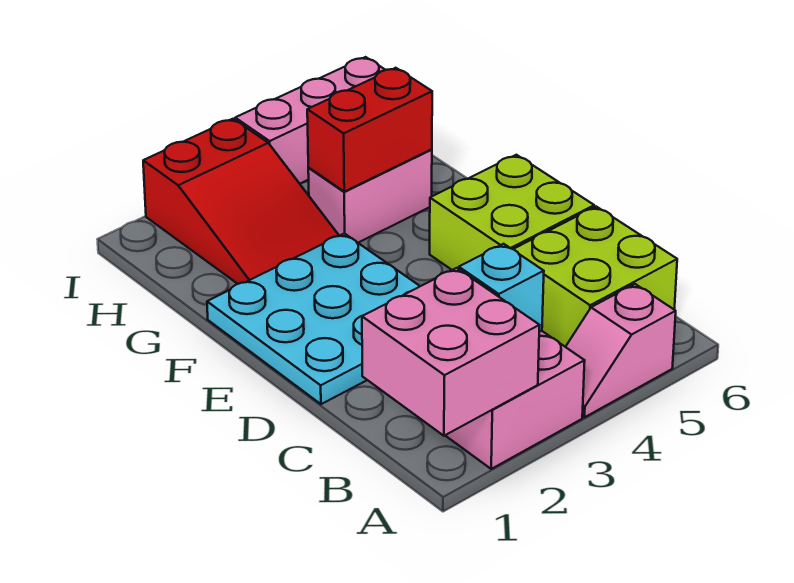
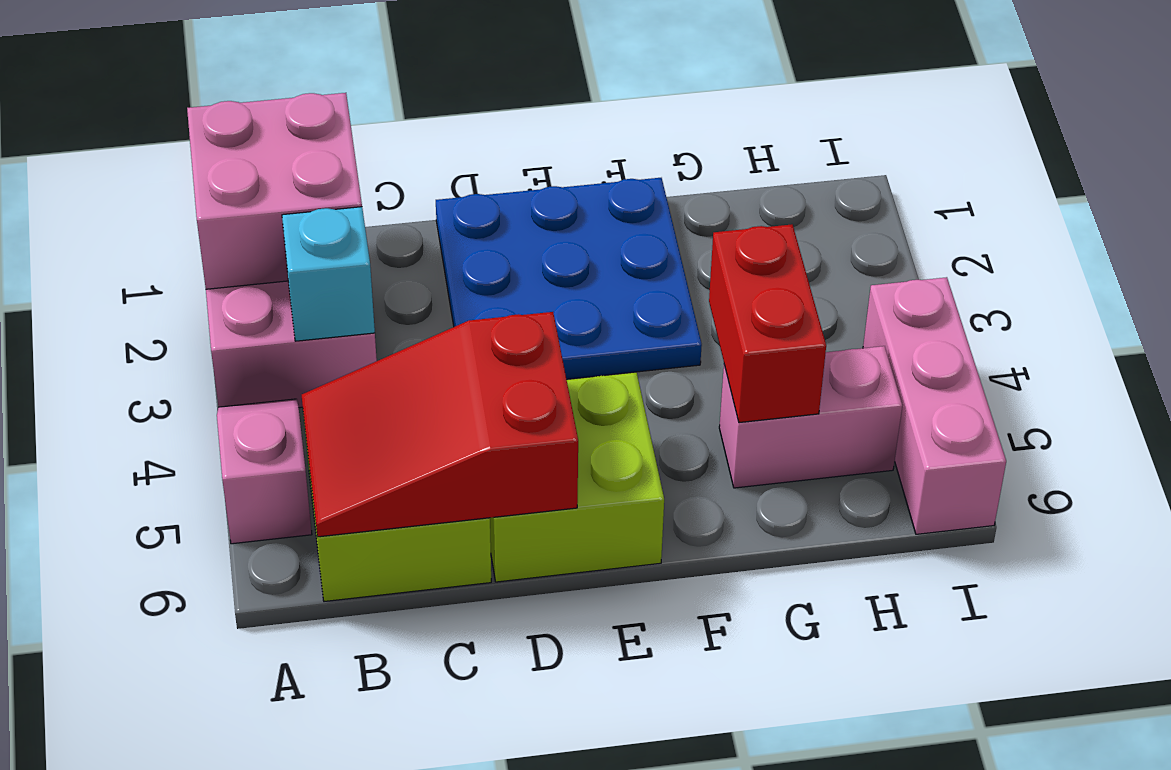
cyan 3x3 plate [207,233,420,404] -> blue 3x3 plate [436,178,702,379]
red 2x3 slope [143,119,339,284] -> red 2x3 slope moved to [302,312,578,537]
pink 1x2 brick [308,149,432,243] -> pink 1x2 brick turned to [719,346,902,488]

